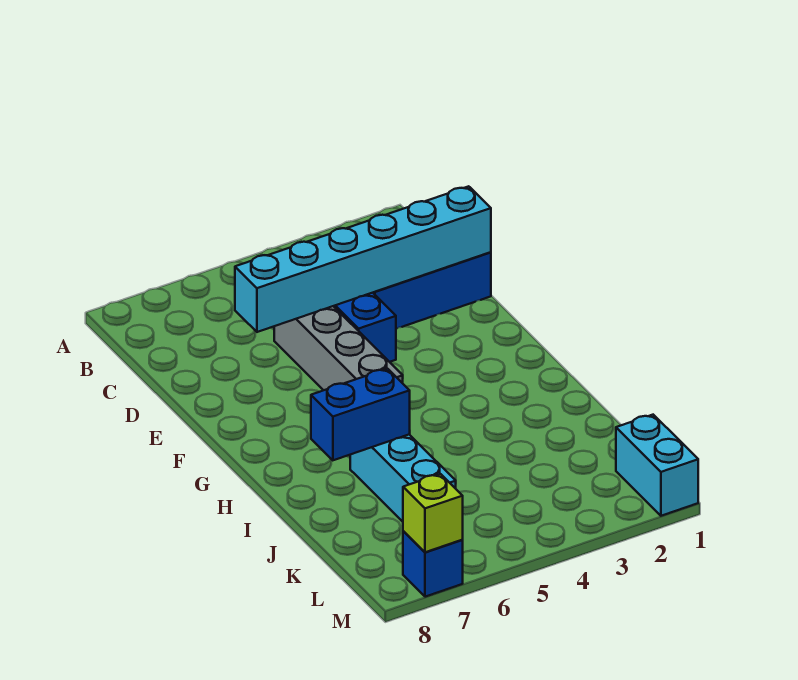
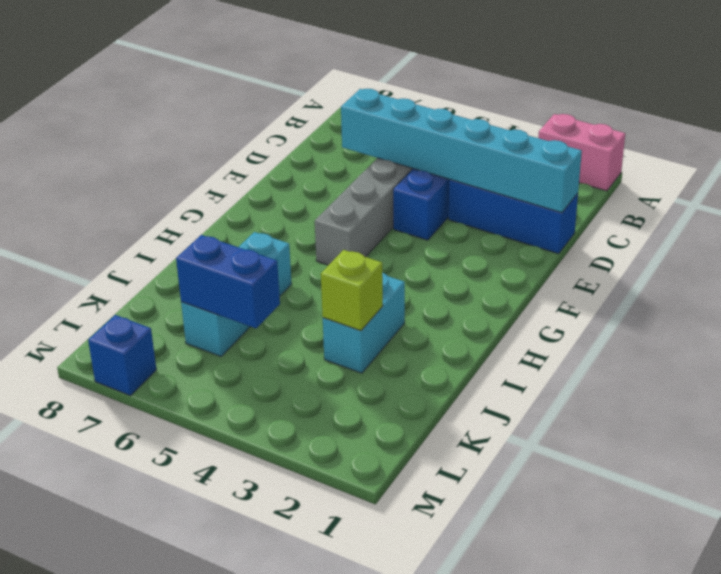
none -> pink 1x2 brick [538,114,625,191]
blue 1x2 brick [311,369,410,460] -> blue 1x2 brick moved to [176,235,280,328]
cyan 1x2 brick [616,415,698,516] -> cyan 1x2 brick moved to [323,272,405,373]
lime 1x1 brick [403,474,463,552] -> lime 1x1 brick moved to [321,250,383,331]

